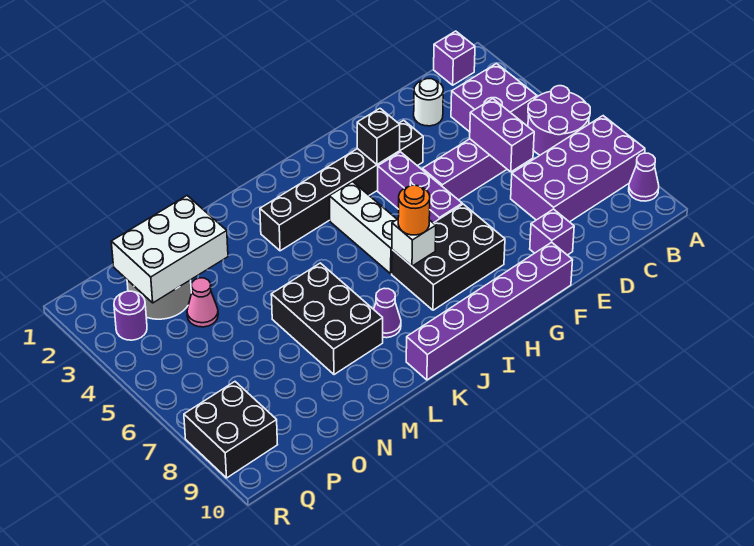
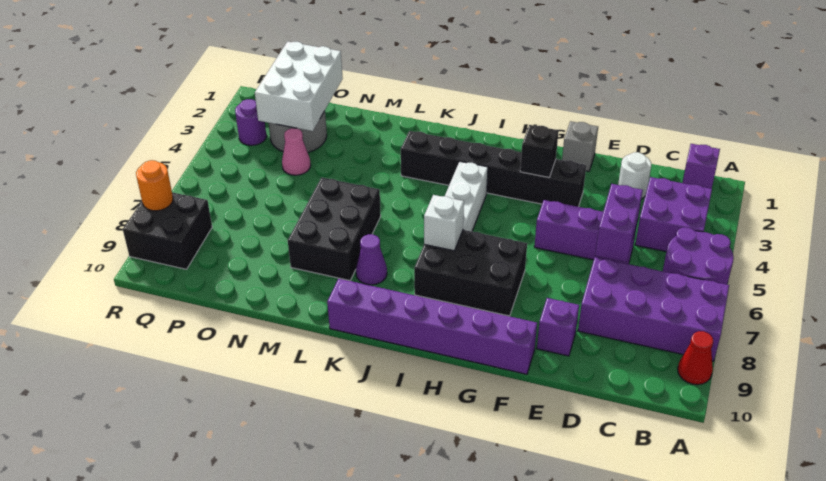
purple 1x1 cone [629,153,659,201] -> red 1x1 cone [678,331,713,385]
none -> grey 1x1 brick [562,121,598,171]
purple 1x3 brick [378,152,462,223] -> none
orange 1x1 round brick [398,185,430,235] -> orange 1x1 round brick moved to [136,160,173,211]
white 2x3 brick [111,196,228,303] -> white 2x3 brick turned to [255,42,343,131]

